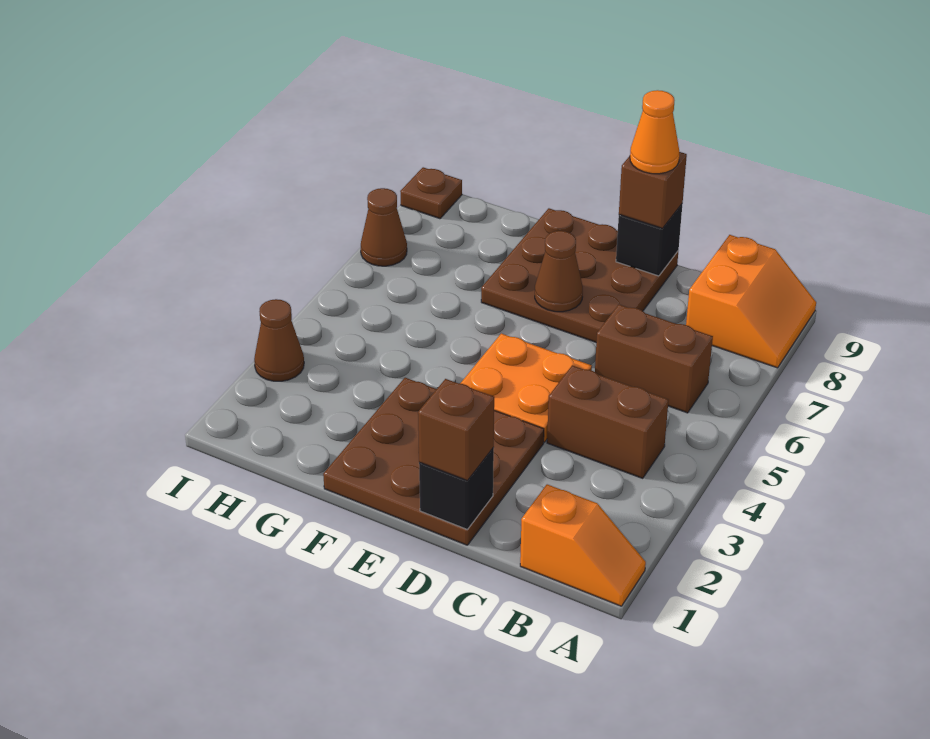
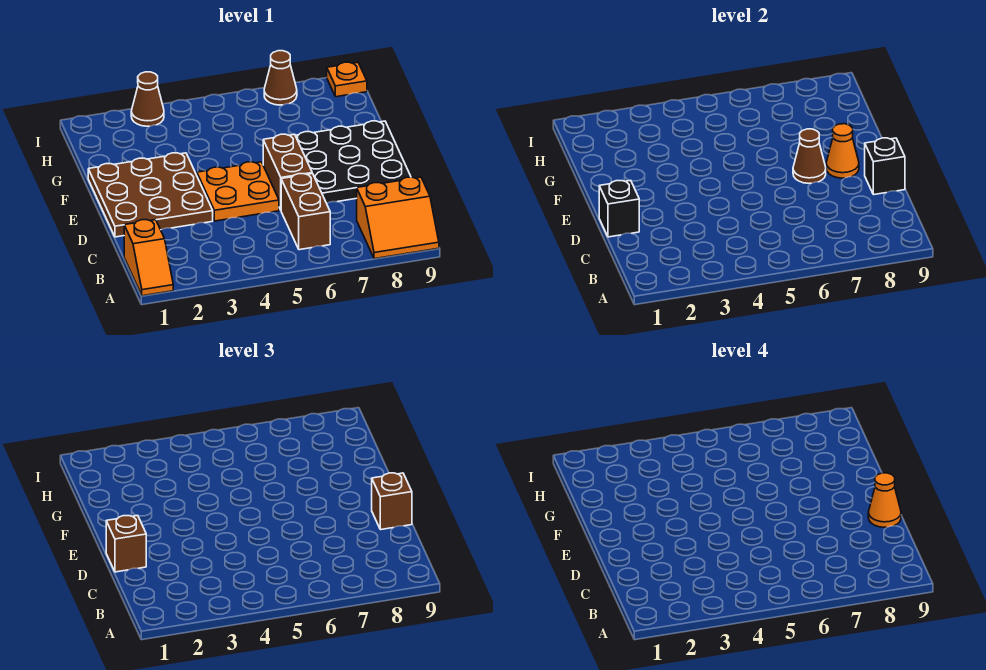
brown 1x2 brick [547,365,669,478] -> brown 1x2 brick moved to [263,134,312,210]
brown 3x3 plate [481,208,678,342] -> black 3x3 plate [295,121,411,203]
none -> orange 1x1 cone [826,124,859,178]
brown 1x1 plate [400,167,462,219] -> orange 1x1 plate [327,62,367,97]

